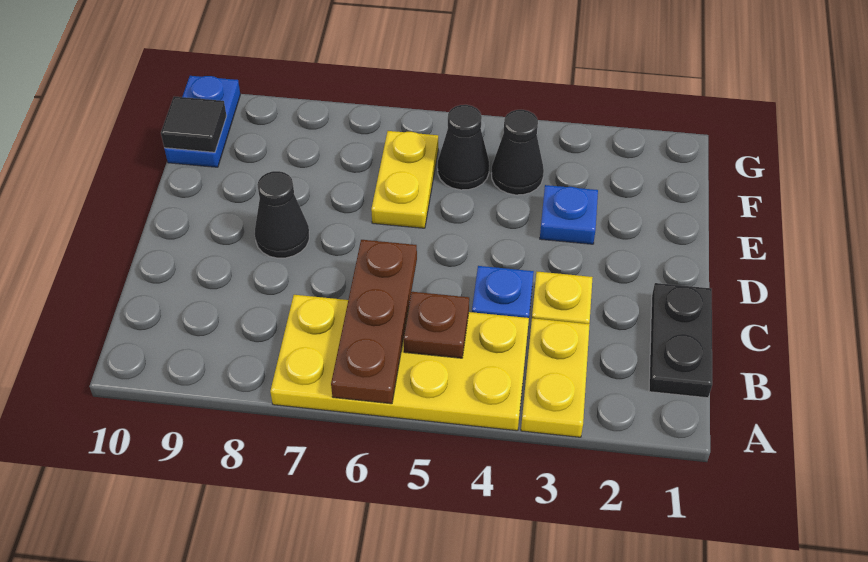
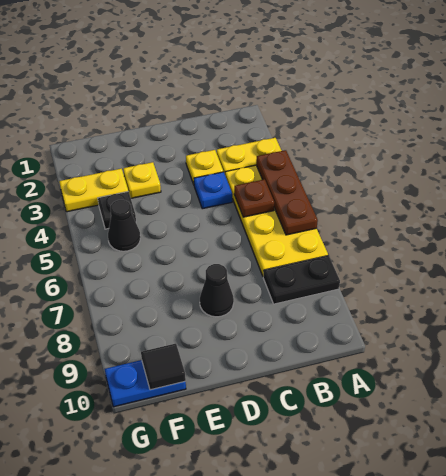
brown 1x3 plate [331,240,417,404] -> brown 1x3 plate turned to [256,150,318,235]
black 1x2 plate [649,283,712,398] -> black 1x2 plate moved to [263,256,340,304]
blue 1x1 plate [540,185,598,244] -> yellow 1x1 plate [123,162,161,198]
yellow 1x2 plate [371,131,438,228] -> yellow 1x2 plate moved to [59,169,128,212]
black 1x1 cone [491,110,544,195] -> black 1x1 plate [98,191,136,229]

